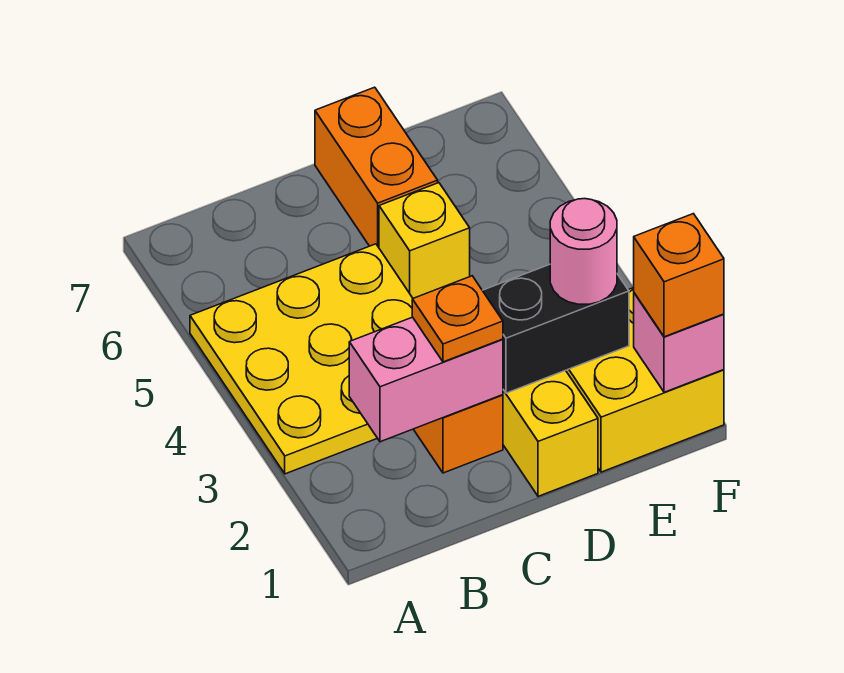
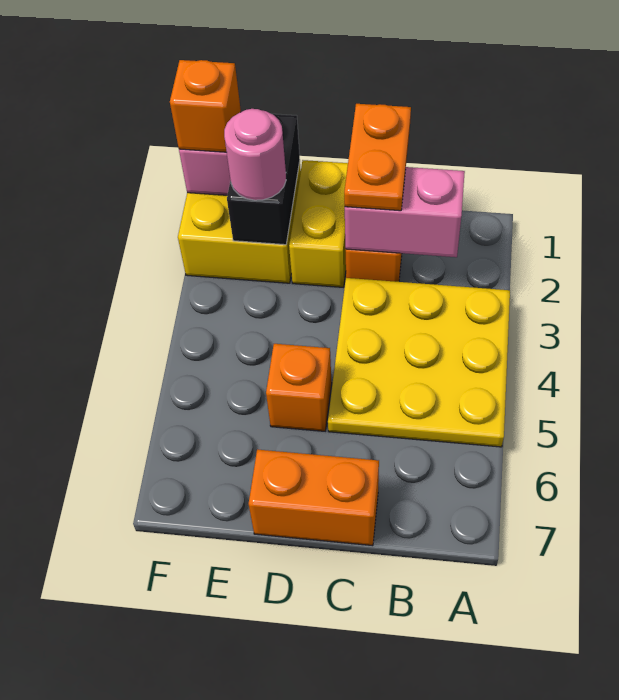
orange 1x1 plate [412,276,503,362] -> orange 1x2 plate [344,104,411,211]
black 1x2 brick [482,264,629,393] -> black 1x2 brick turned to [227,114,300,245]
yellow 1x1 brick [379,183,470,298] -> orange 1x1 brick [266,344,332,431]
orange 1x2 brick [315,87,438,247] -> orange 1x2 brick turned to [249,450,379,546]

